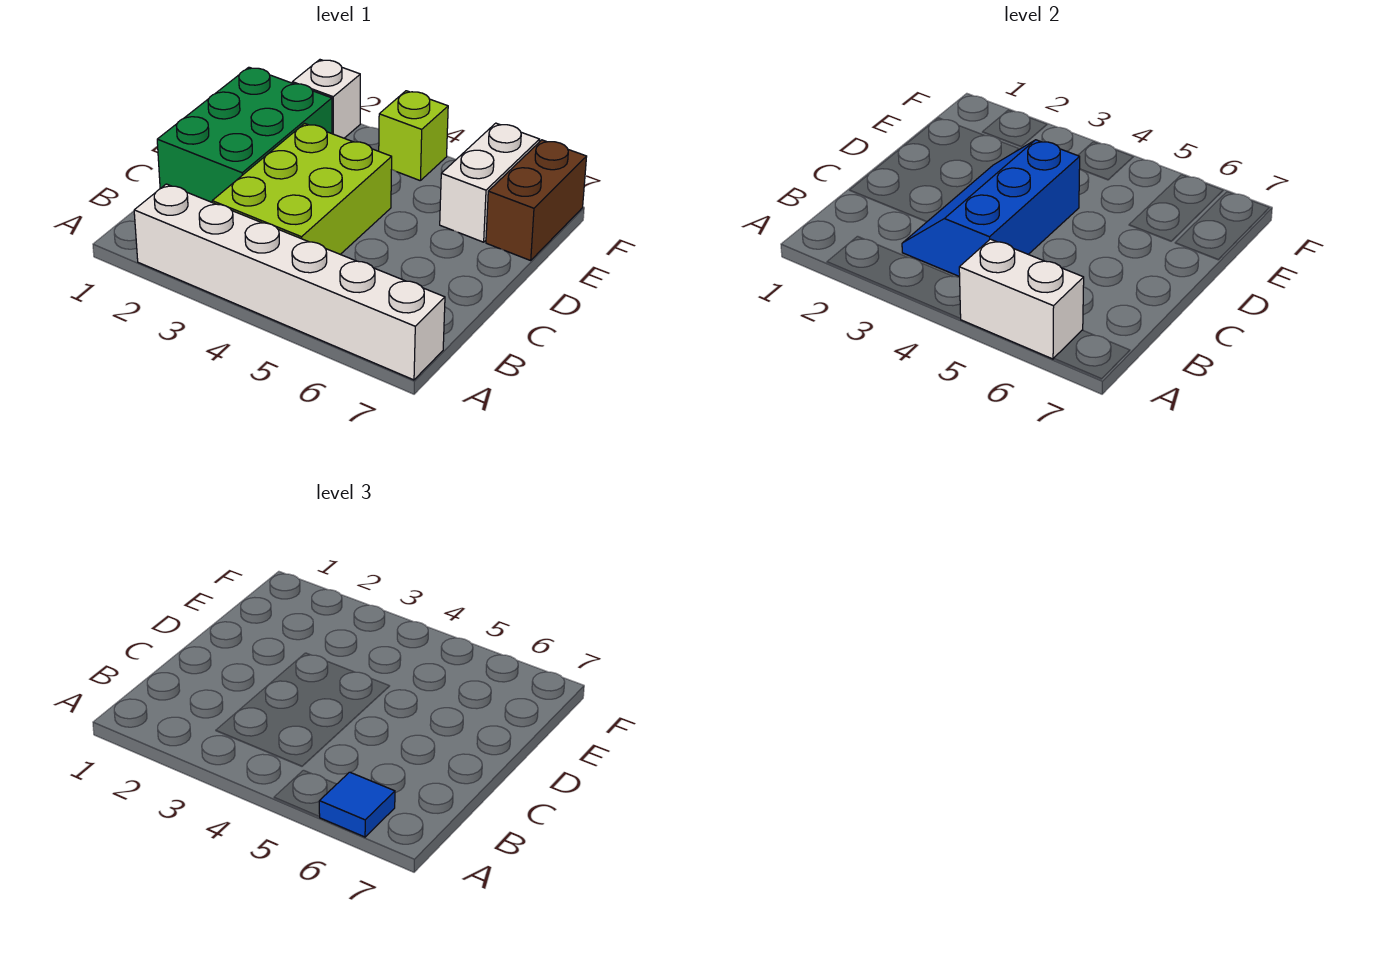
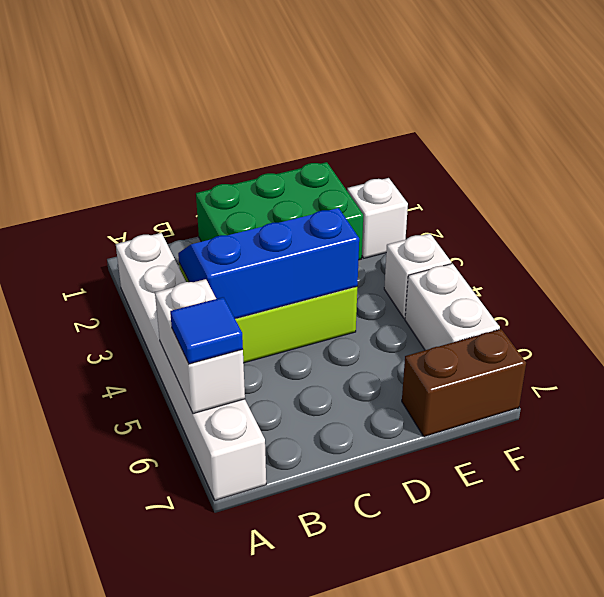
white 1x2 brick [440,123,540,242] -> white 1x2 brick turned to [405,264,500,350]
lime 1x1 brick [379,91,448,180] -> white 1x1 brick [384,234,451,319]

